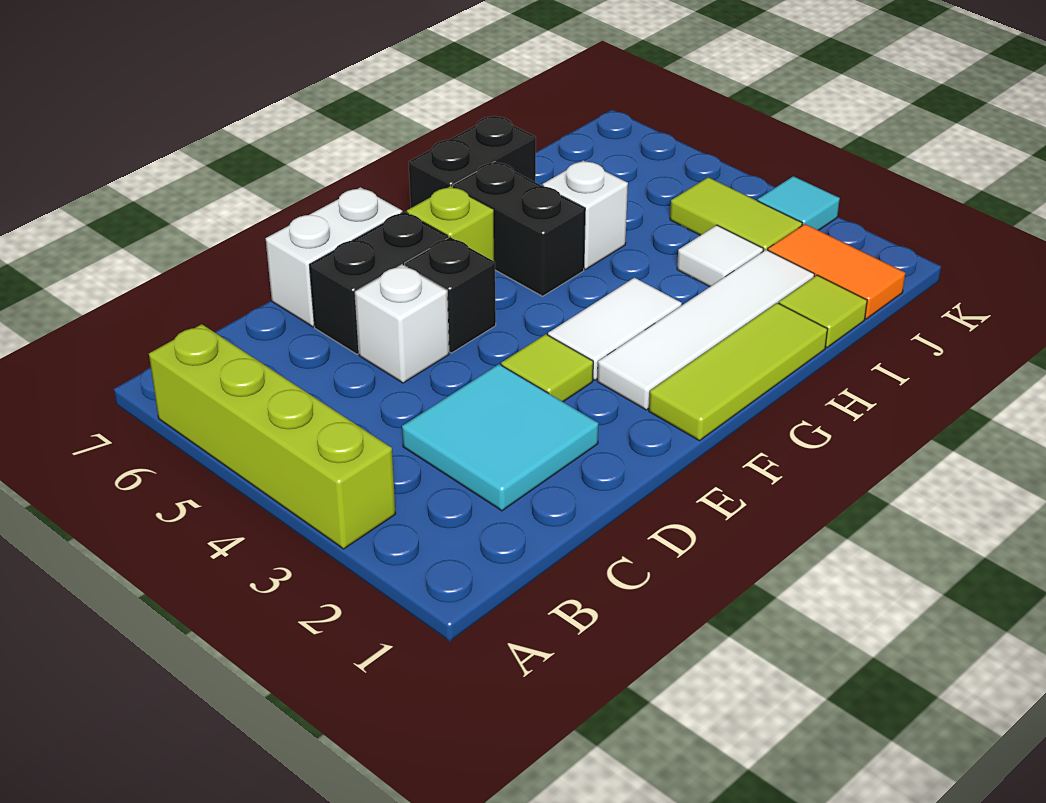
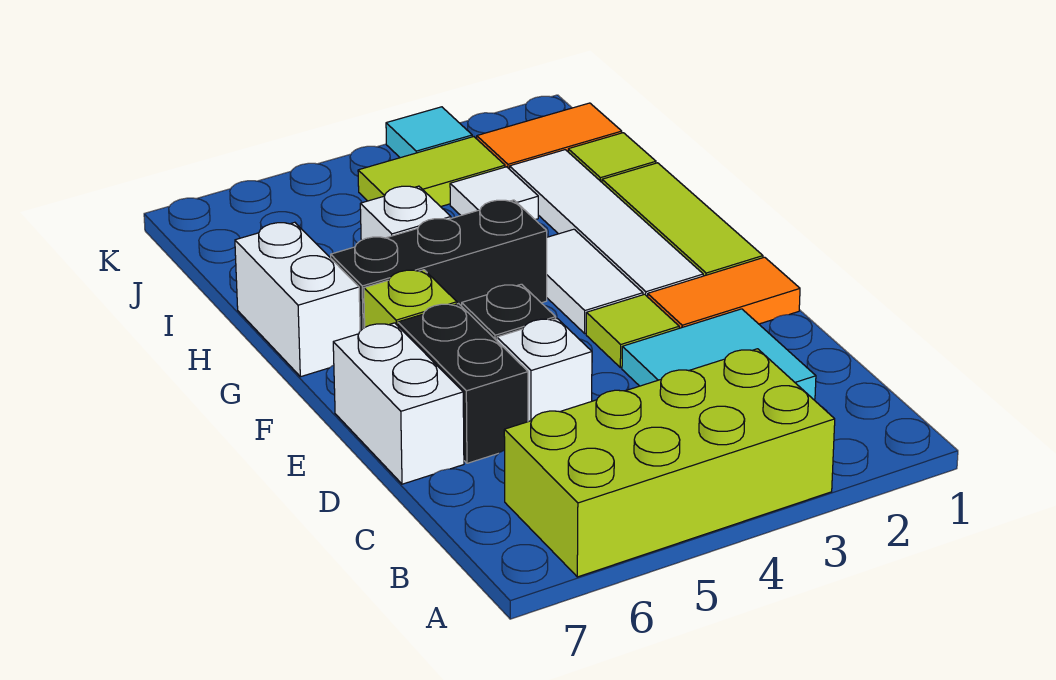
lime 1x4 brick [149,324,396,549] -> lime 2x4 brick [504,349,835,577]
none -> orange 1x2 tile [648,257,800,328]
black 1x2 brick [453,162,585,296] -> black 1x3 brick [331,200,547,331]
black 1x2 brick [409,116,536,208] -> white 1x2 brick [235,222,360,377]

